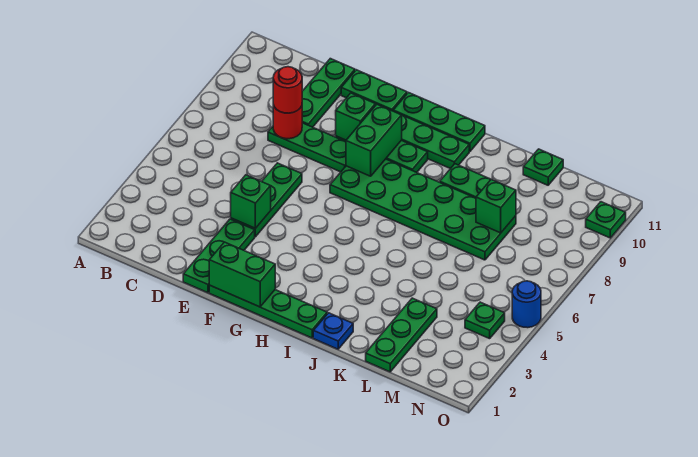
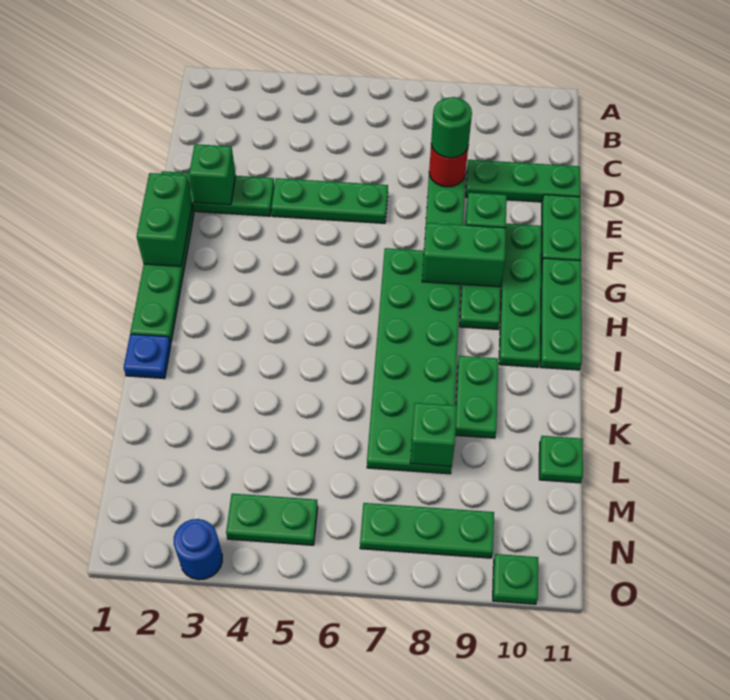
red 1x1 round brick [273,67,302,113] -> green 1x1 round brick [431,97,472,158]
green 1x1 brick [231,175,271,228] -> green 1x1 brick moved to [189,144,236,205]
green 1x3 plate [366,298,437,372] -> green 1x3 plate moved to [360,503,494,558]
green 1x1 plate [465,302,505,339] -> green 1x2 plate [226,494,318,545]
blue 1x1 round brick [512,281,541,328] -> blue 1x1 round brick moved to [174,519,222,580]

